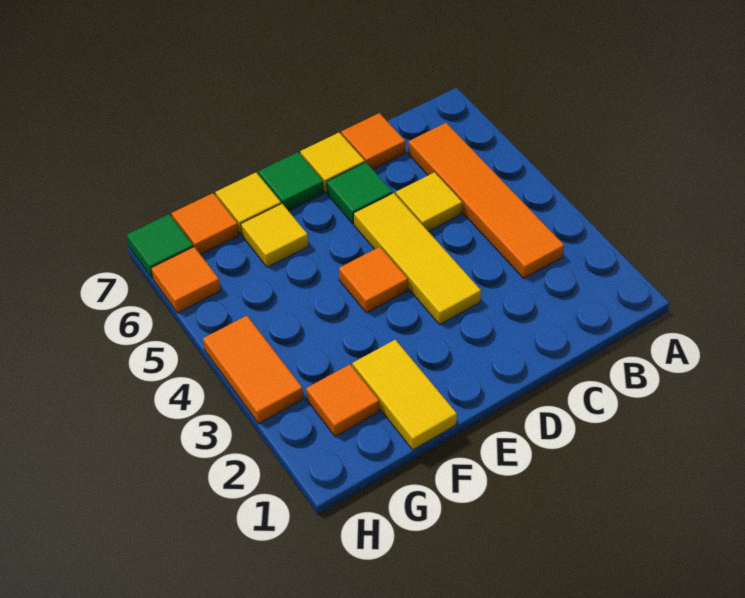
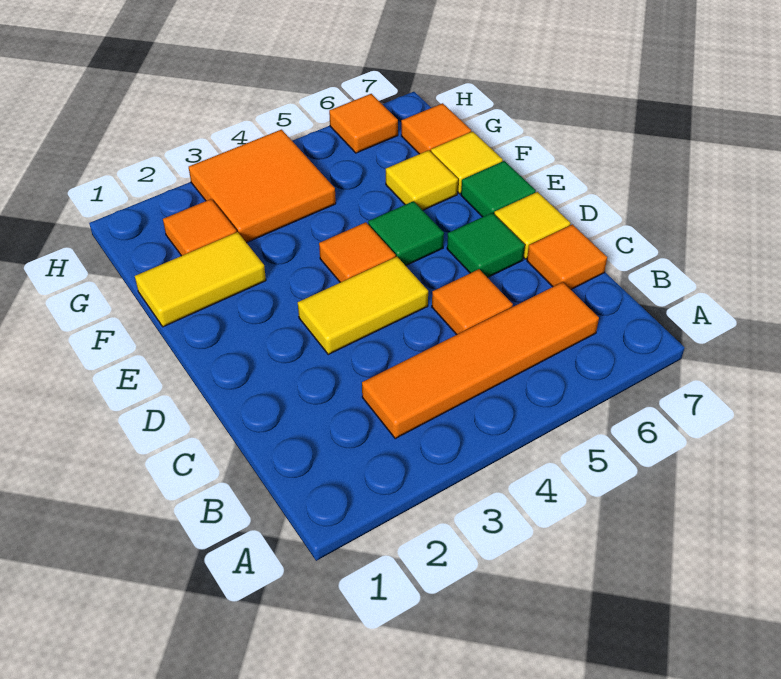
yellow 1x1 tile [396,172,462,232] -> orange 1x1 tile [432,269,513,335]
yellow 1x3 tile [354,193,481,325] -> yellow 1x2 tile [298,257,428,354]
orange 1x2 tile [203,316,303,424] -> orange 2x2 tile [189,130,336,243]
green 1x1 tile [127,214,193,279] -> green 1x1 tile moved to [368,201,444,266]

